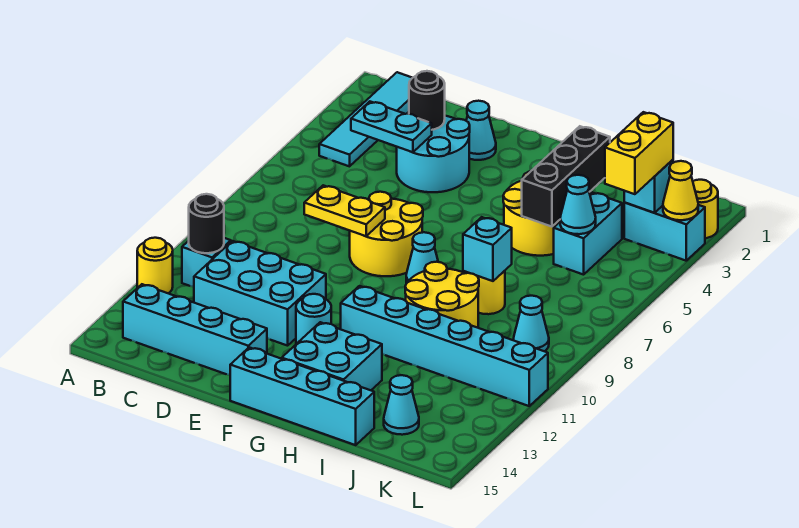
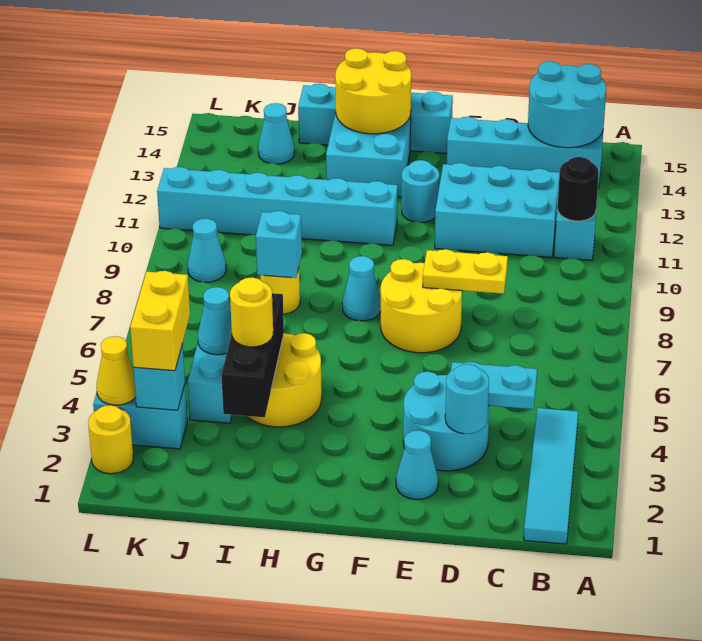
yellow 1x1 round brick [137,238,173,293] -> yellow 1x1 round brick moved to [230,277,273,347]
none -> cyan 2x2 round brick [528,61,606,148]
black 1x1 round brick [409,71,445,130] -> cyan 1x1 round brick [445,364,489,434]
yellow 2x2 round brick [405,262,479,328] -> yellow 2x2 round brick moved to [335,48,411,134]

